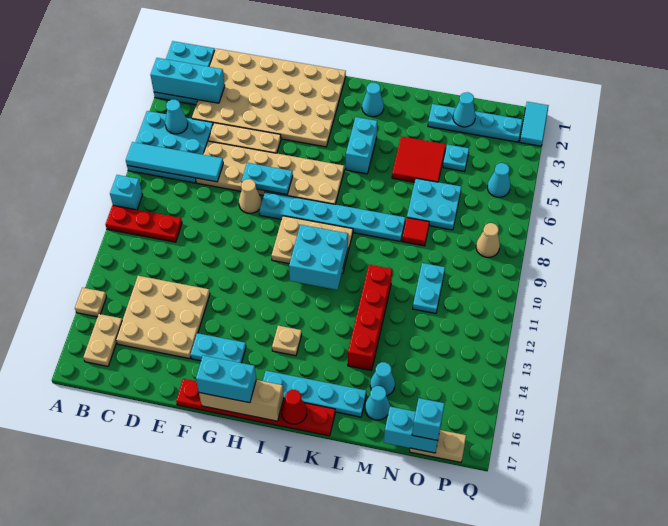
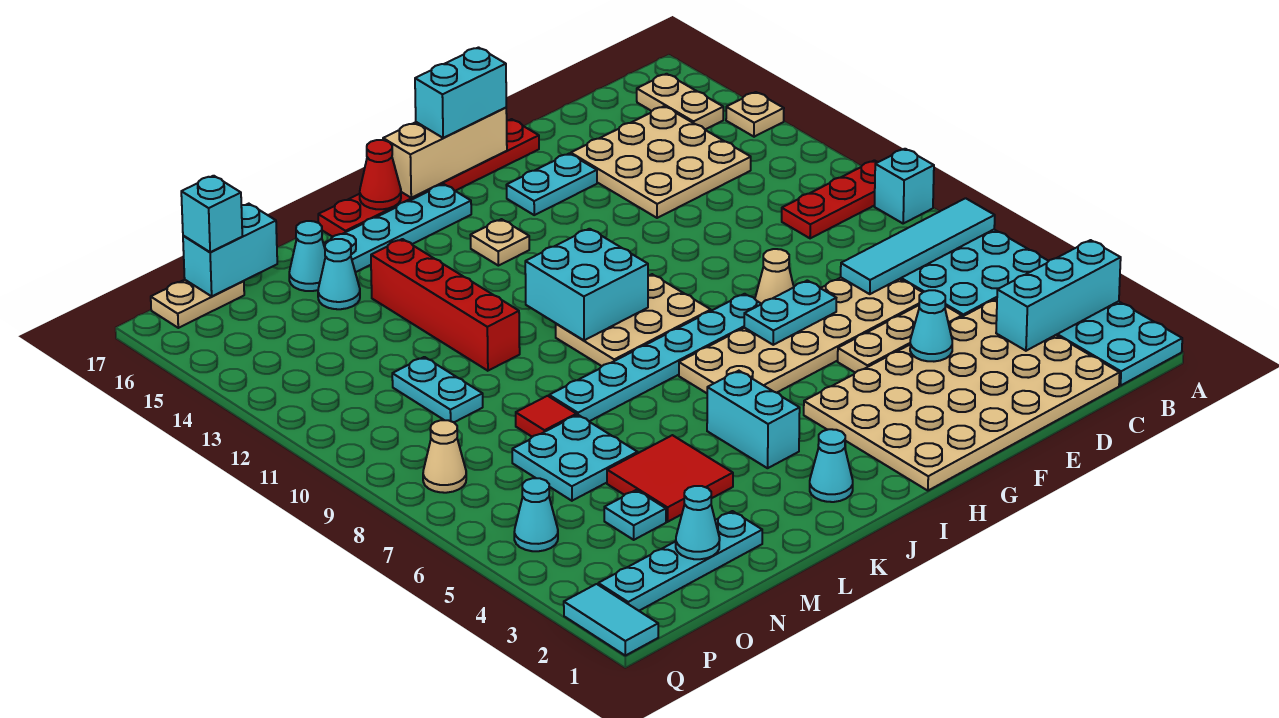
cyan 1x1 cone [165,100,188,134] -> cyan 1x1 cone moved to [910,290,952,361]

